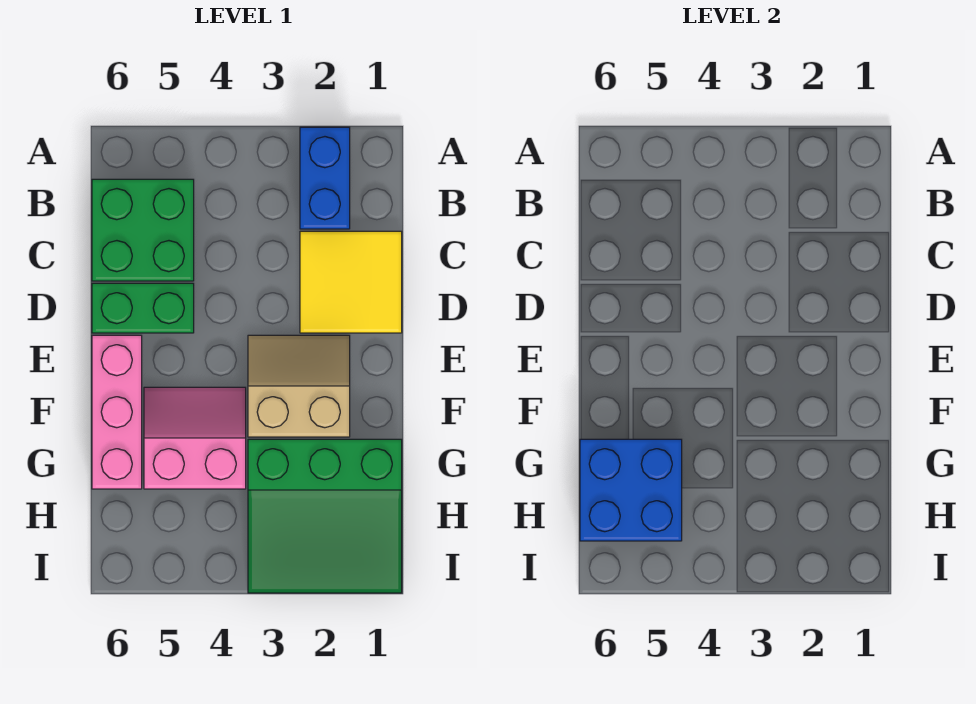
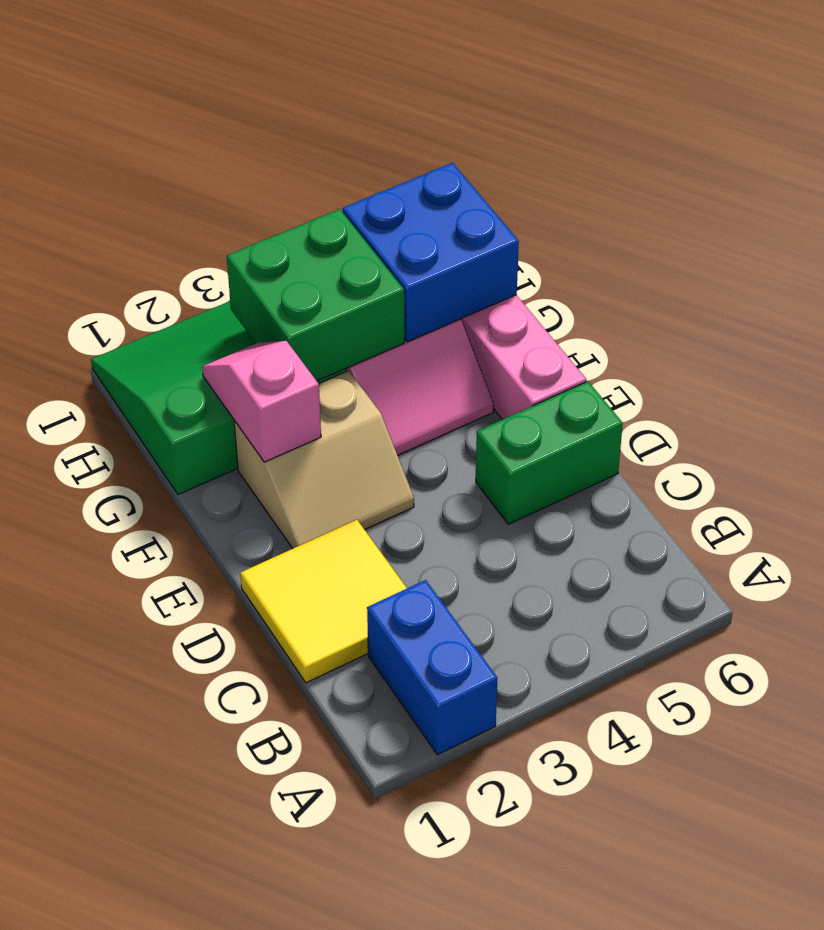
green 2x2 brick [92,179,194,281] -> green 2x2 brick moved to [227,209,404,381]
none -> pink 1x2 slope [202,341,321,462]

